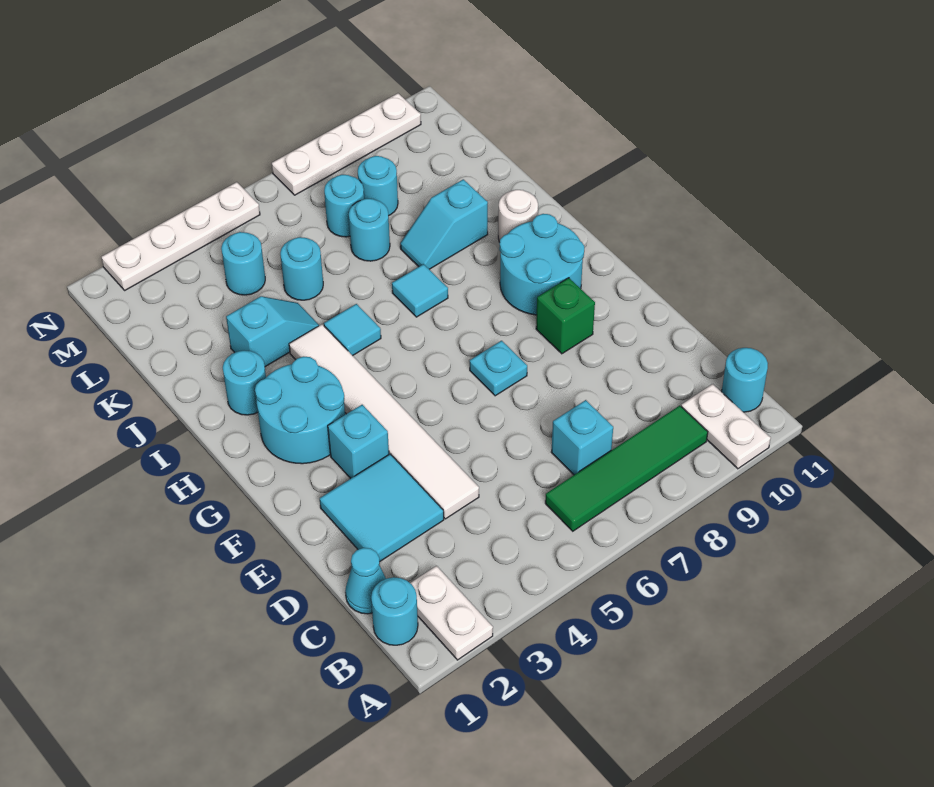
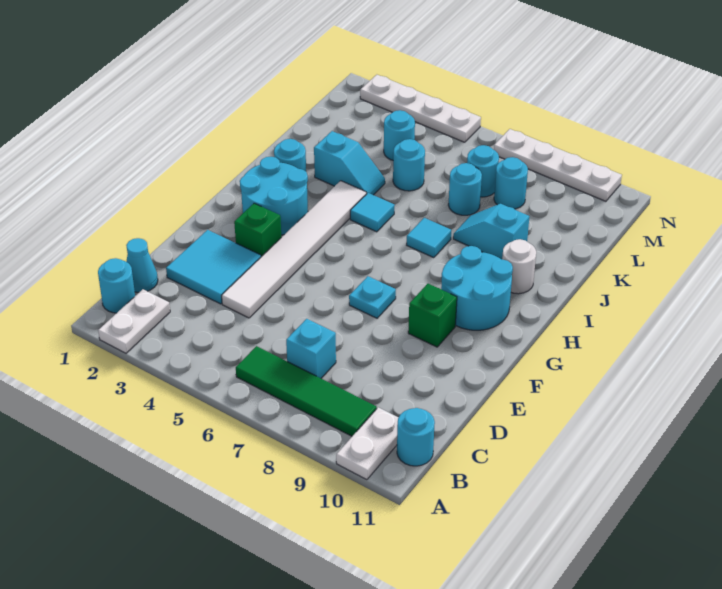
cyan 1x1 brick [328,405,389,479] -> green 1x1 brick [234,203,281,257]

